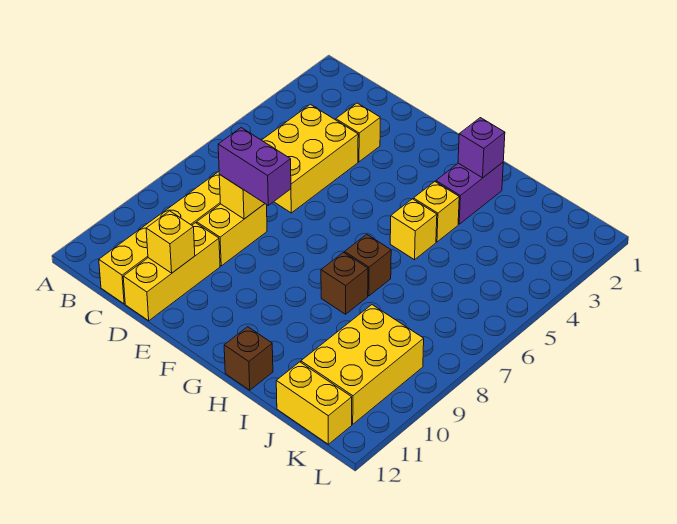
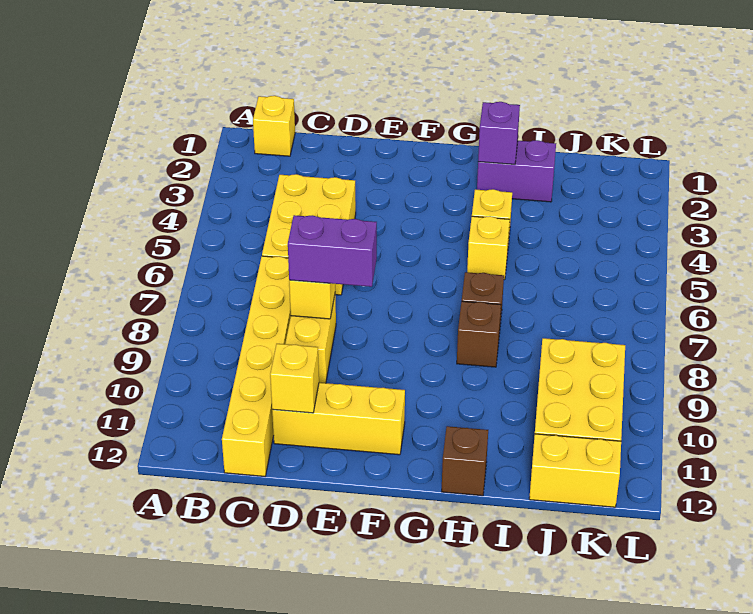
yellow 1x1 brick [336,103,380,162] -> yellow 1x1 brick moved to [253,96,295,156]
yellow 1x3 brick [123,223,220,321] -> yellow 1x3 brick turned to [272,383,405,455]
purple 1x2 brick [436,162,503,224] -> purple 1x2 brick turned to [477,140,556,202]

